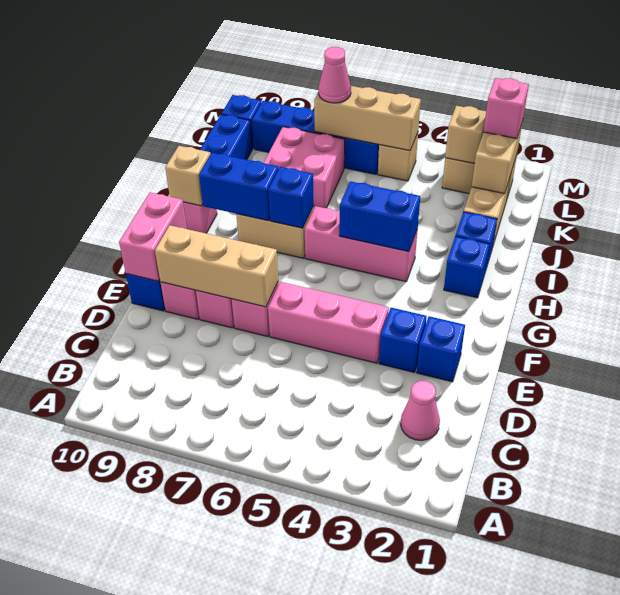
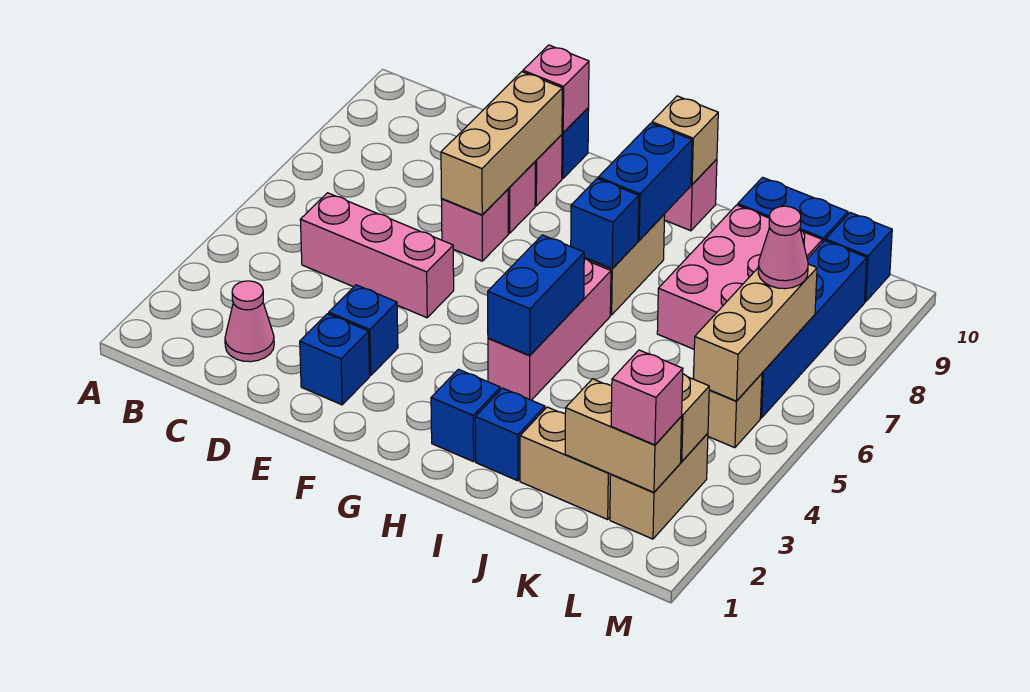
pink 1x3 brick [268,282,389,363] -> pink 1x3 brick turned to [300,193,454,318]
pink 1x2 brick [119,192,187,281] -> pink 1x1 brick [523,45,589,133]
pink 2x2 brick [264,127,345,208] -> pink 2x3 brick [657,205,822,349]

